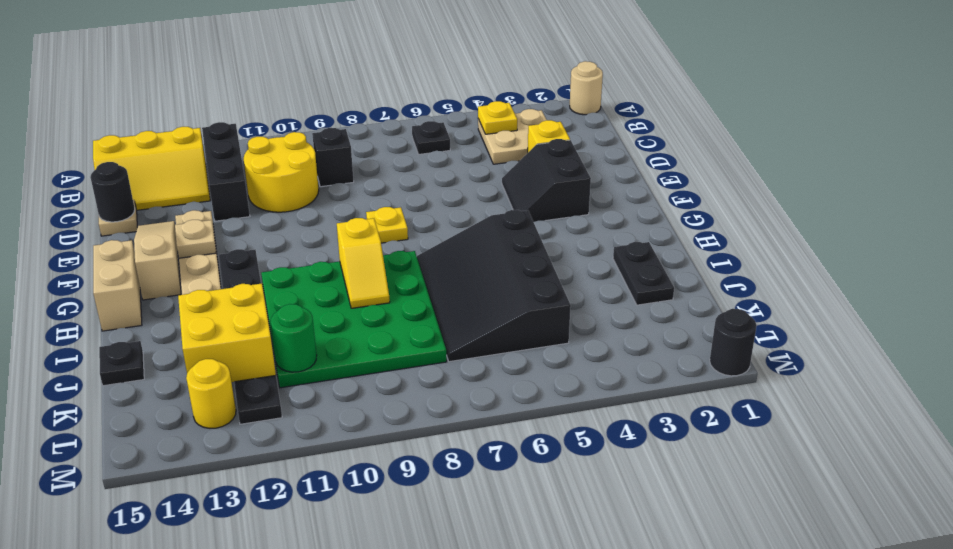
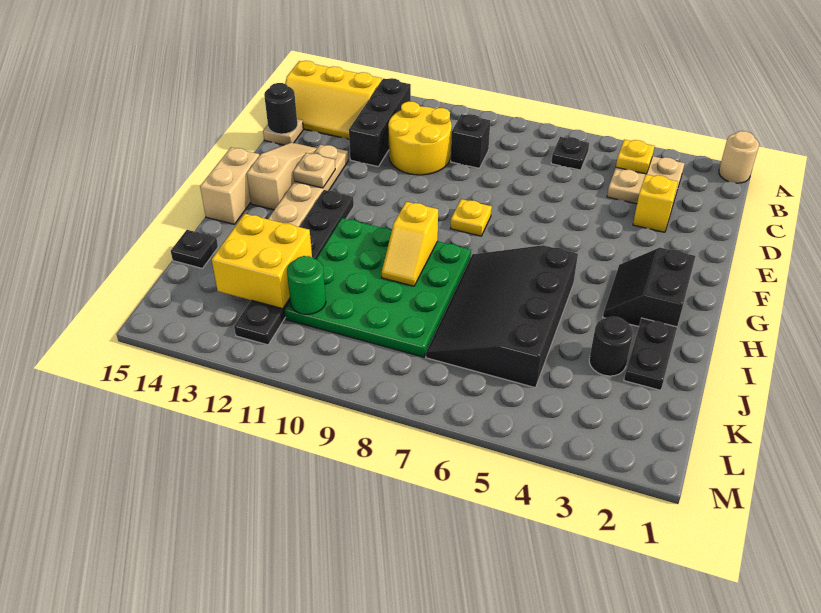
black 2x2 slope [502,139,591,222] -> black 2x2 slope moved to [603,248,696,327]
yellow 1x1 round brick [186,359,236,428] -> none
black 1x1 round brick [710,309,757,376] -> black 1x1 round brick moved to [589,317,633,376]

